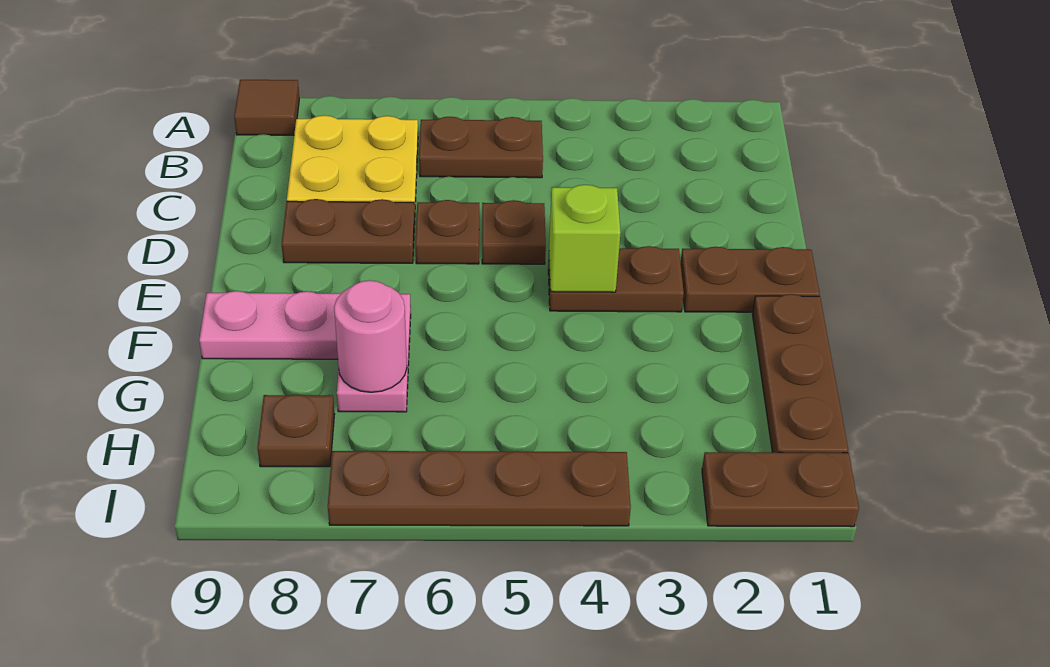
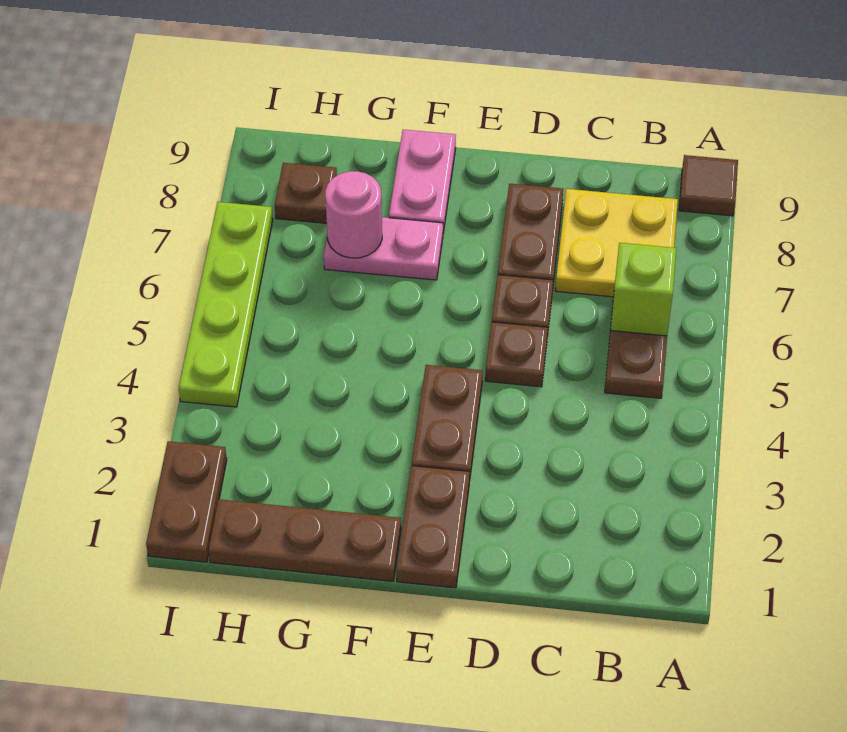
lime 1x1 brick [549,185,621,292] -> lime 1x1 brick moved to [610,243,676,336]
brown 1x4 plate [328,451,631,526] -> lime 1x4 plate [179,202,273,407]

